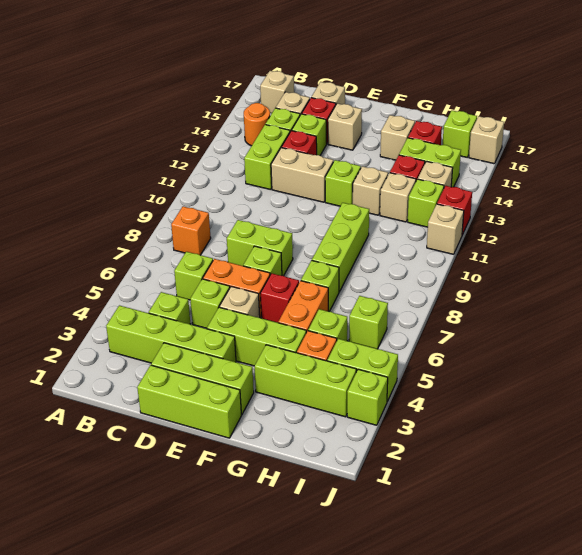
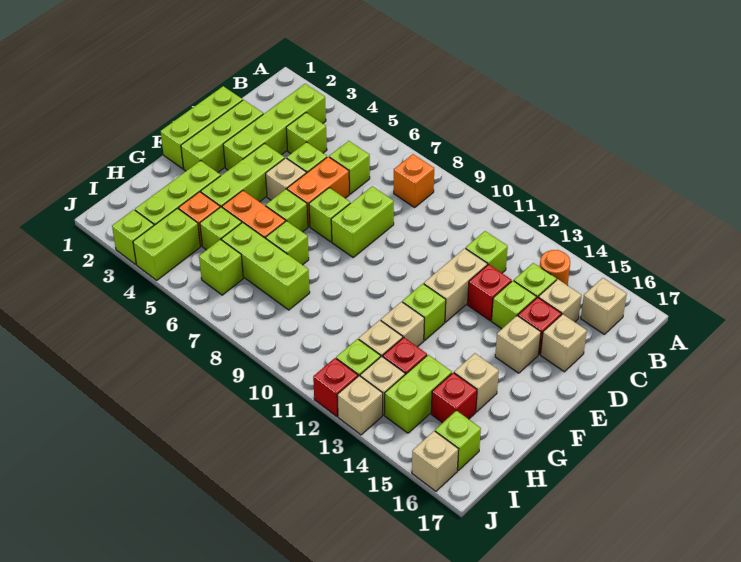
lime 1x2 brick [244,125,290,190] -> lime 1x1 brick [466,231,508,273]
red 1x1 brick [260,273,299,323] -> lime 1x1 brick [266,189,308,232]
lime 1x3 brick [312,203,369,292] -> lime 1x3 brick moved to [222,222,310,310]
tan 1x1 brick [427,204,464,254] -> tan 1x1 brick moved to [337,376,383,435]

